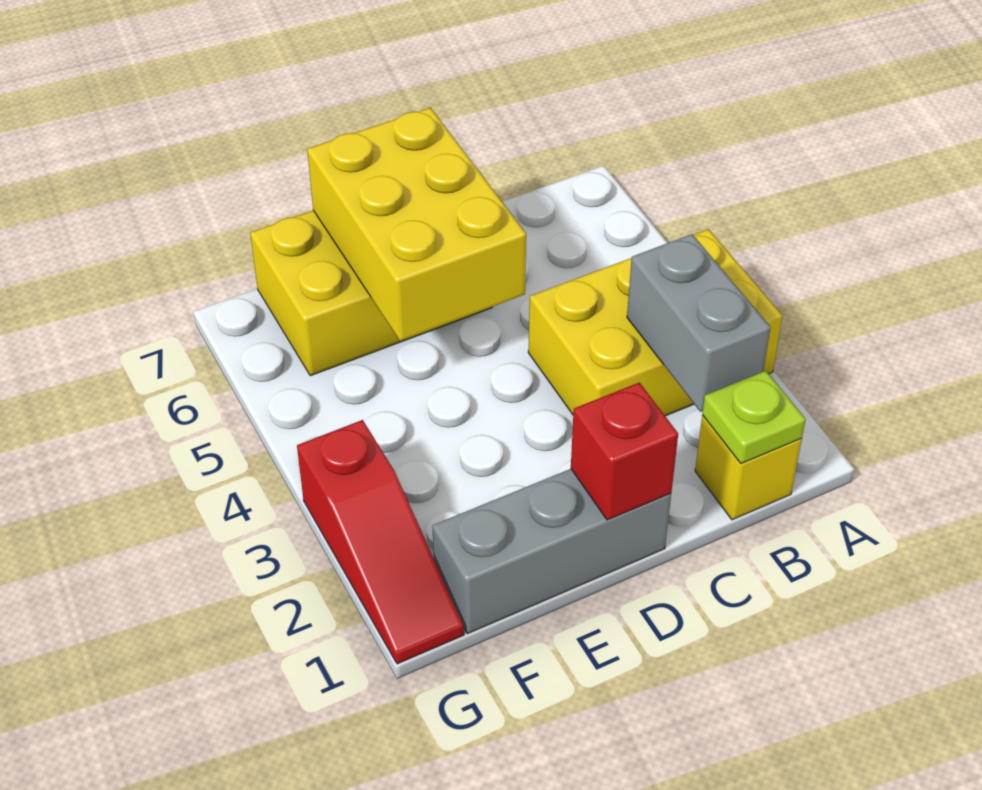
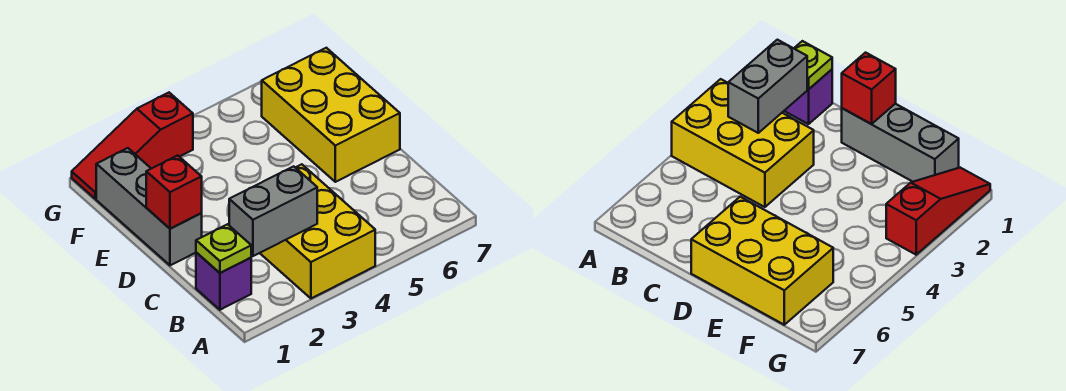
yellow 1x1 brick [695,415,802,520] -> purple 1x1 brick [196,253,251,310]
yellow 2x3 brick [307,108,526,341] -> none

